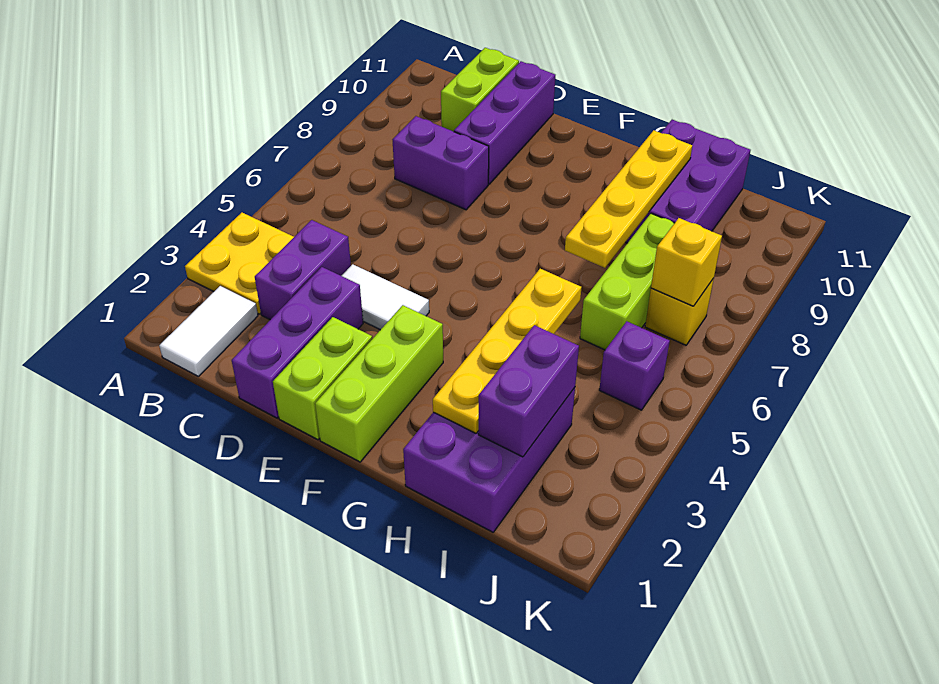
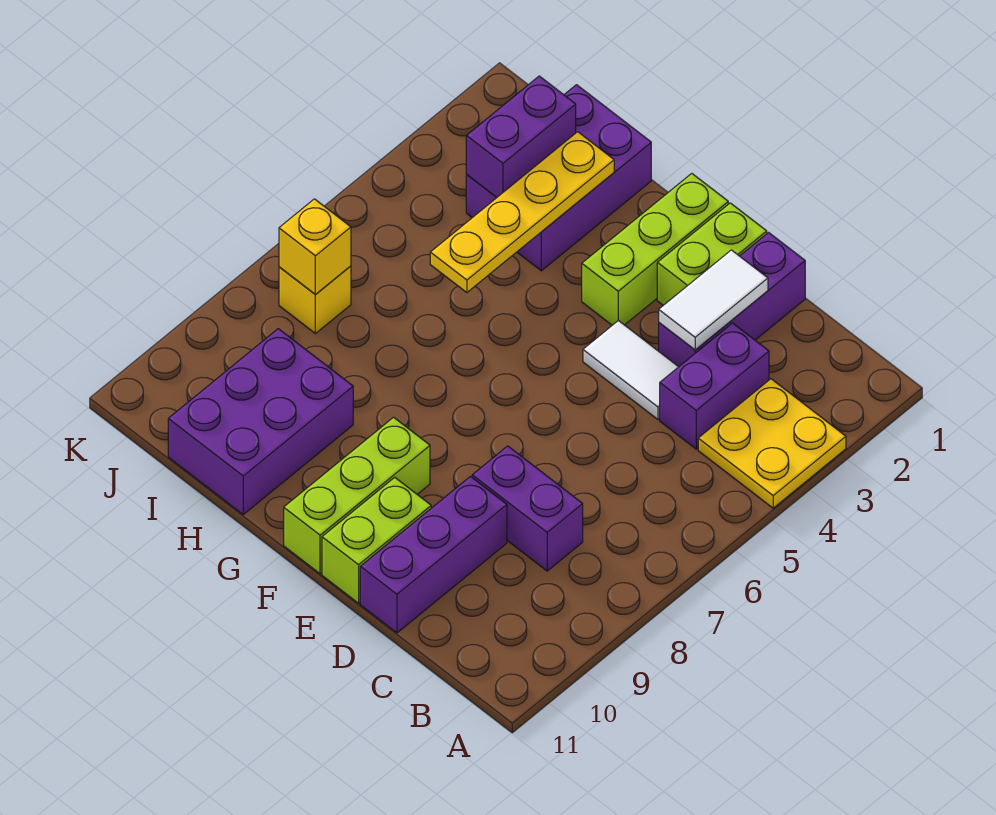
white 1x2 tile [159,286,258,376] -> white 1x2 tile moved to [659,250,768,350]
lime 1x2 brick [441,48,519,132] -> lime 1x2 brick moved to [322,477,431,603]
yellow 1x4 plate [565,130,692,268] -> none
lime 1x3 brick [580,214,674,350] -> lime 1x3 brick moved to [284,417,430,574]
purple 1x1 brick [599,321,670,410] -> none

